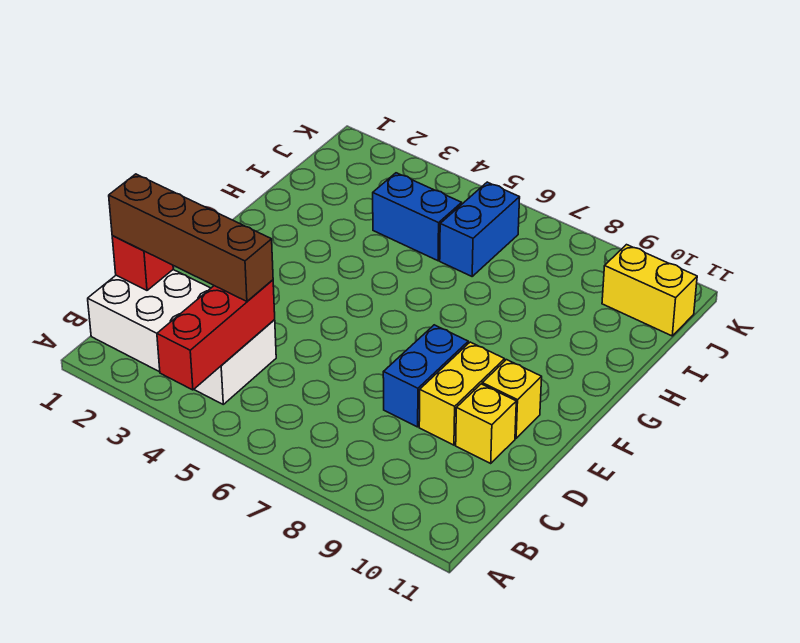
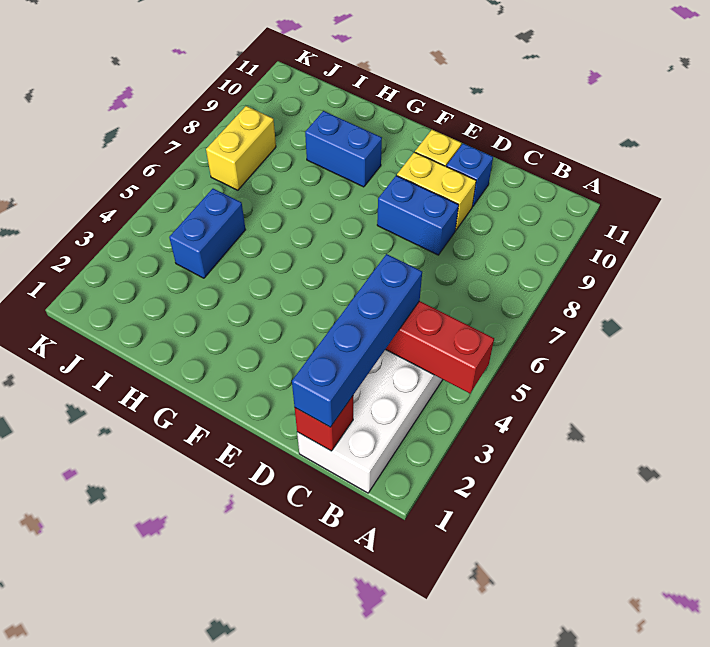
brown 1x4 brick [109,174,273,301] -> blue 1x4 brick [292,254,422,427]
yellow 1x1 brick [456,384,516,463] -> blue 1x1 brick [446,144,493,207]
blue 1x2 brick [440,182,520,276] -> blue 1x2 brick moved to [305,111,382,187]
yellow 1x2 brick [602,245,697,336] -> yellow 1x2 brick moved to [206,106,276,190]

